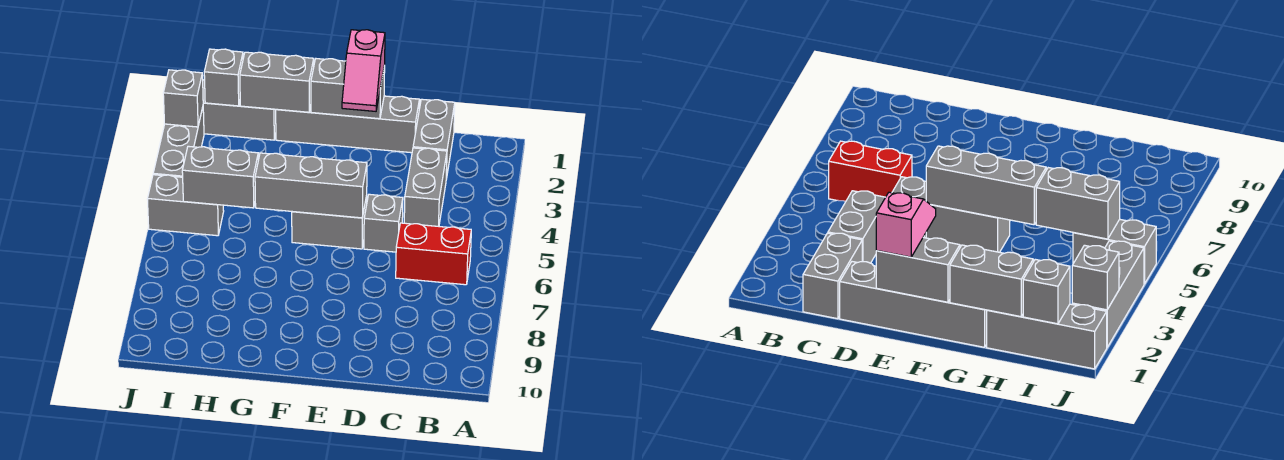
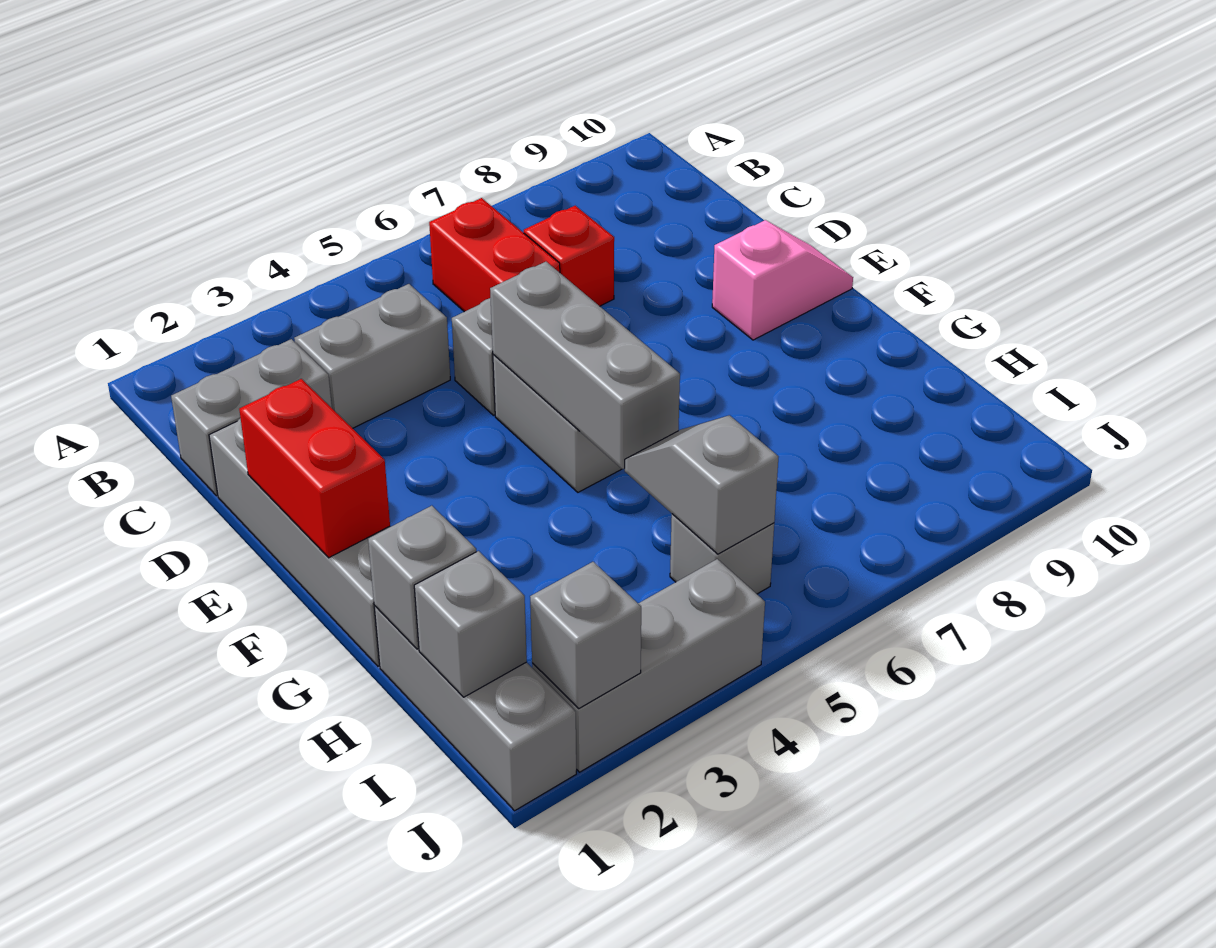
none -> red 1x1 brick [524,206,614,306]
grey 1x2 brick [311,59,385,119] -> red 1x2 brick [239,379,390,558]
pink 1x2 slope [342,30,385,111] -> pink 1x2 slope moved to [712,220,853,340]
grey 1x2 brick [240,52,314,112] -> grey 1x1 brick [368,506,476,649]
grey 1x2 brick [182,146,258,208] -> grey 1x2 slope [625,415,779,554]
grey 1x2 brick [147,175,224,236] -> grey 1x1 brick [670,514,774,594]

